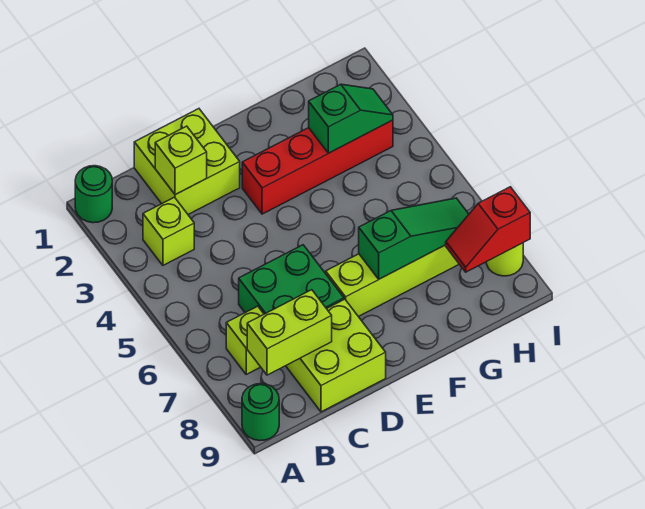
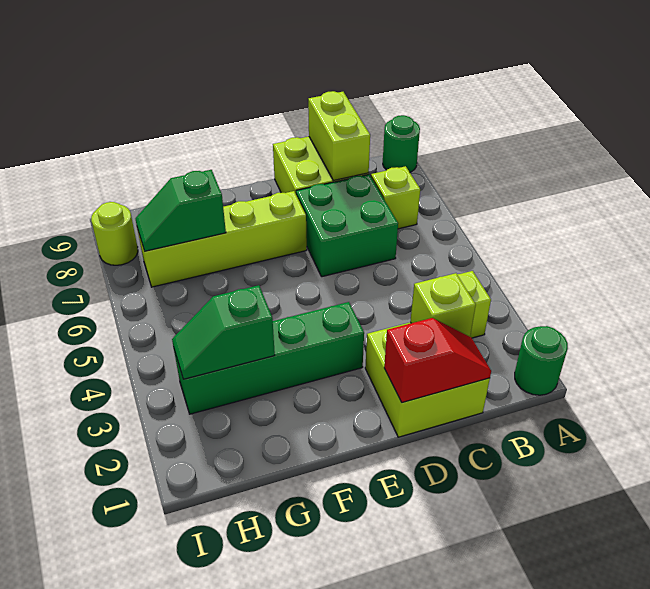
lime 1x2 brick [247,290,332,375] -> lime 1x2 brick turned to [308,91,370,181]
red 1x4 brick [242,120,393,214] -> green 1x4 brick [174,302,364,414]
green 1x3 slope [359,198,469,279] -> green 1x2 slope [135,170,226,251]
red 1x2 slope [446,187,530,272] -> red 1x2 slope moved to [384,318,491,403]

